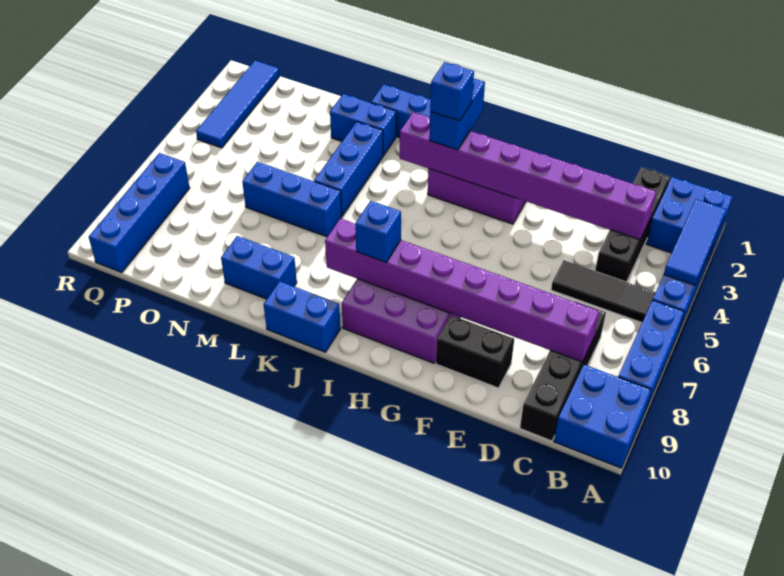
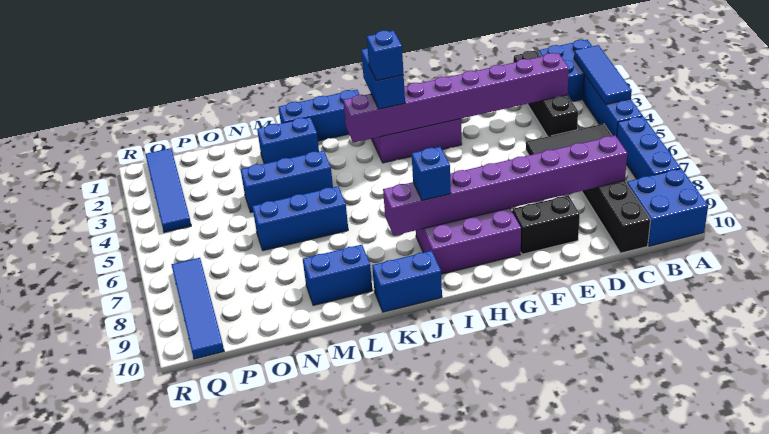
blue 1x3 brick [314,122,383,216] -> blue 1x3 brick turned to [241,150,333,212]
blue 1x4 brick [89,153,190,272] -> blue 1x4 tile [172,258,224,359]

